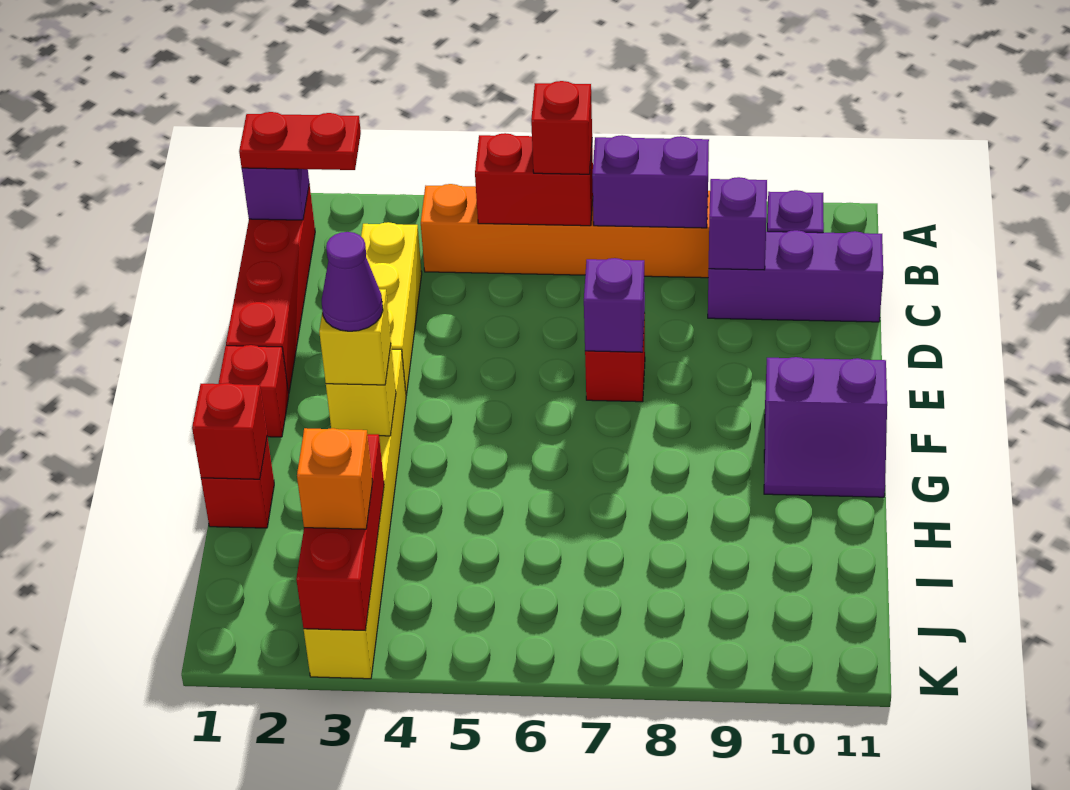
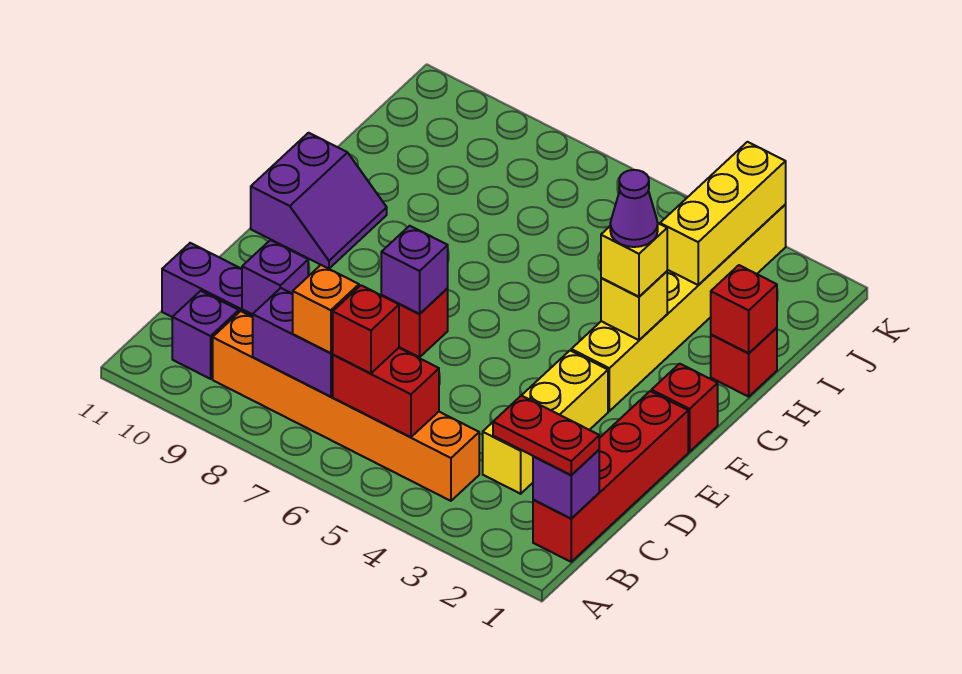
purple 2x2 slope [764,357,887,497] -> purple 2x2 slope turned to [251,133,387,269]
red 1x3 brick [296,434,384,631] -> yellow 1x3 brick [660,142,786,285]
orange 1x1 brick [297,428,373,529] -> orange 1x1 brick moved to [293,265,359,353]

